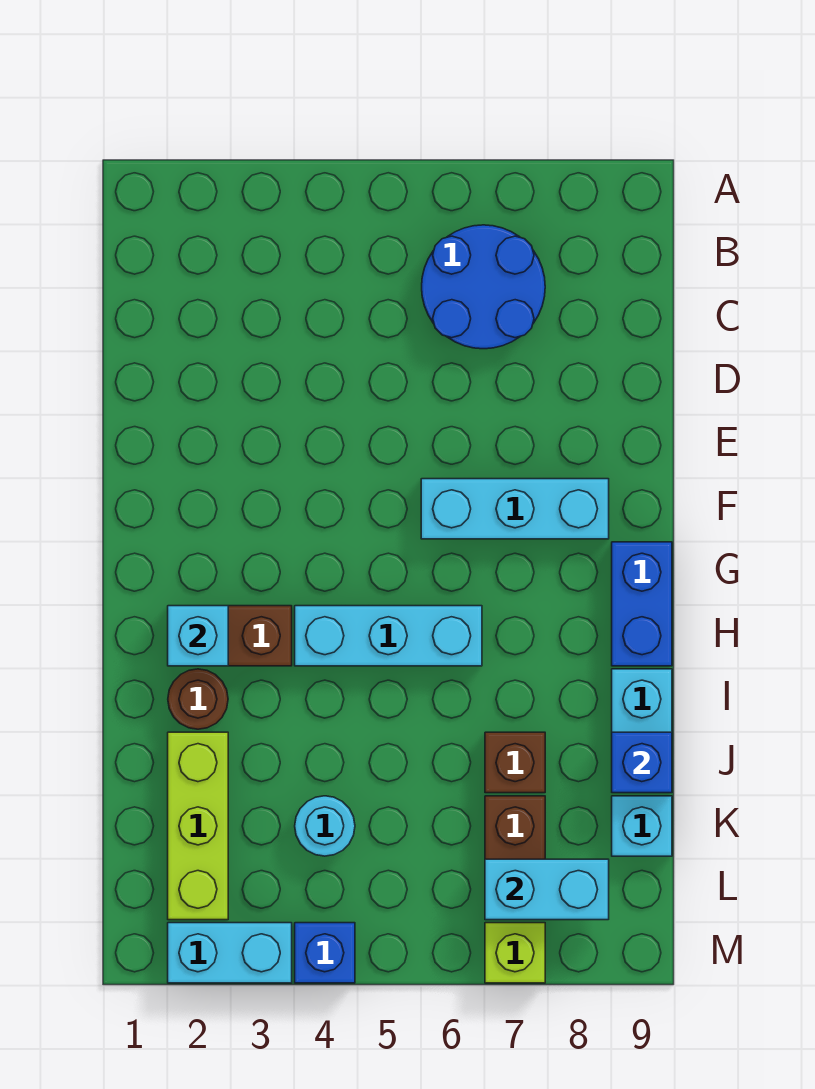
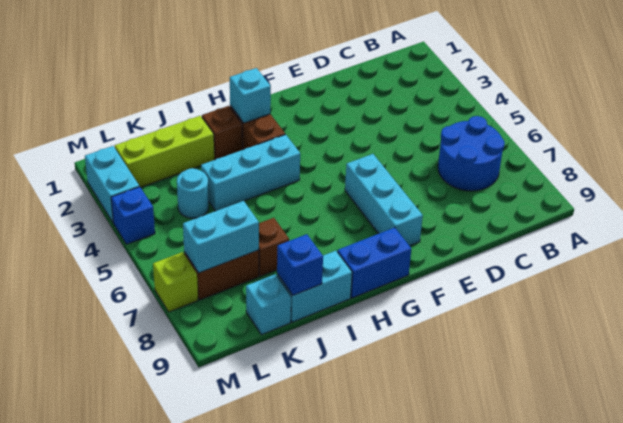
cyan 1x3 brick [295,606,482,666] -> cyan 1x3 brick turned to [201,134,300,211]
brown 1x1 round brick [168,669,228,729] -> brown 1x1 brick [202,106,243,160]
cyan 1x2 brick [485,859,609,920] -> cyan 1x2 brick turned to [183,201,259,273]

